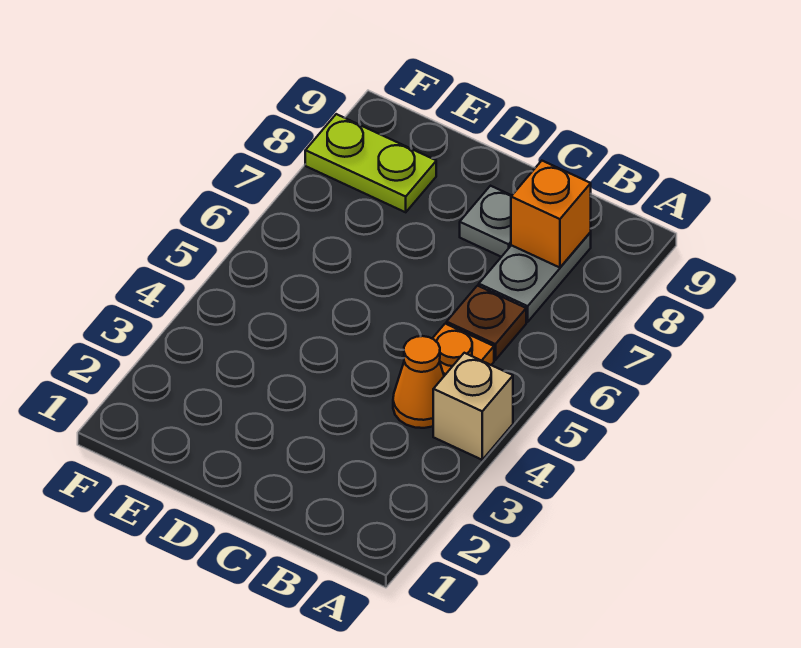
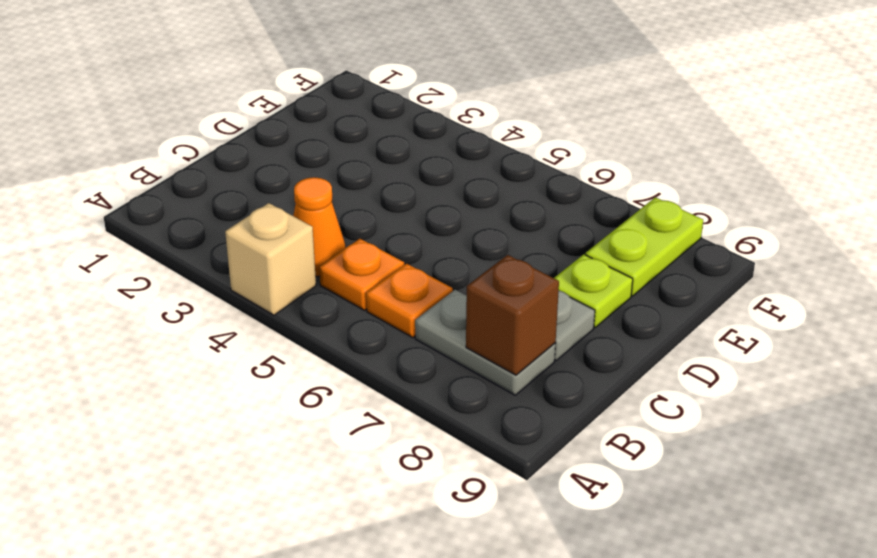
brown 1x1 plate [447,286,526,360] -> orange 1x1 plate [366,264,453,338]
orange 1x1 brick [511,161,591,268] -> brown 1x1 brick [466,255,559,375]
none -> lime 1x1 plate [554,254,633,327]

